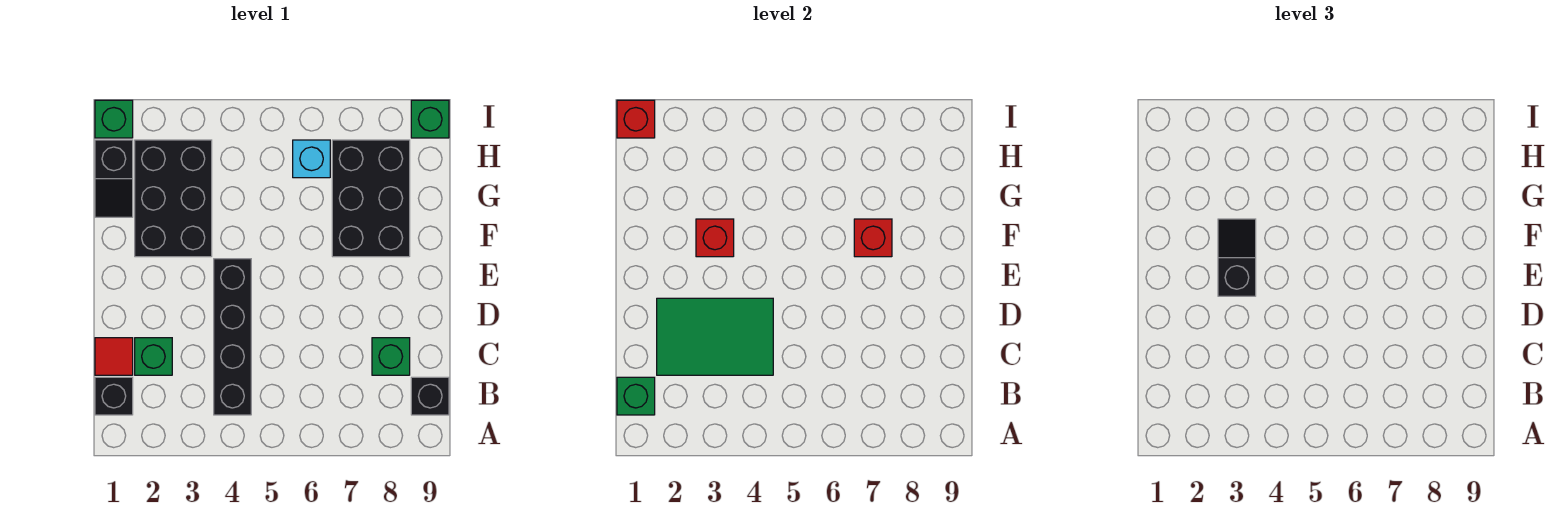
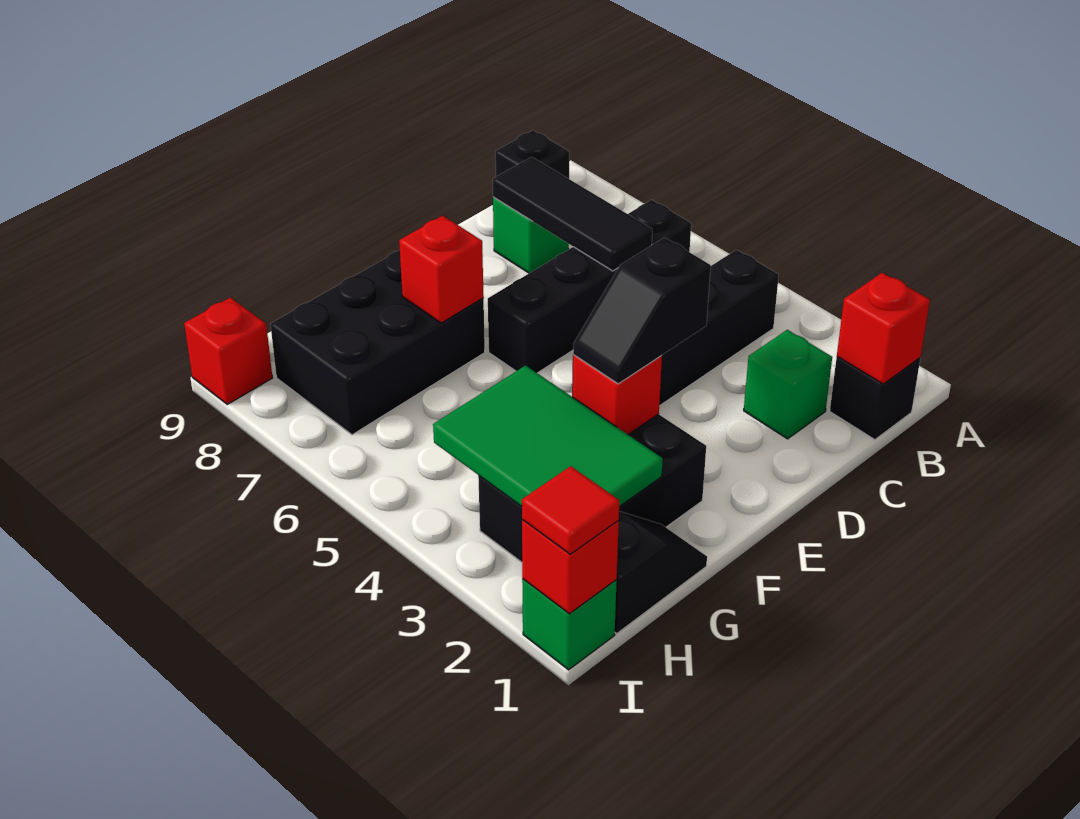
green 1x1 brick [617,377,655,415] -> red 1x1 brick [837,273,930,384]
none -> black 1x4 brick [488,200,691,373]
red 1x1 tile [95,338,133,375] -> red 1x1 tile moved to [522,466,619,554]
green 2x3 tile [657,298,773,375] -> green 2x3 tile moved to [433,366,663,507]
none -> black 1x3 tile [493,157,652,271]
cyan 1x1 brick [293,140,330,178] -> none
green 1x1 brick [411,100,449,138] -> red 1x1 brick [184,297,272,404]

